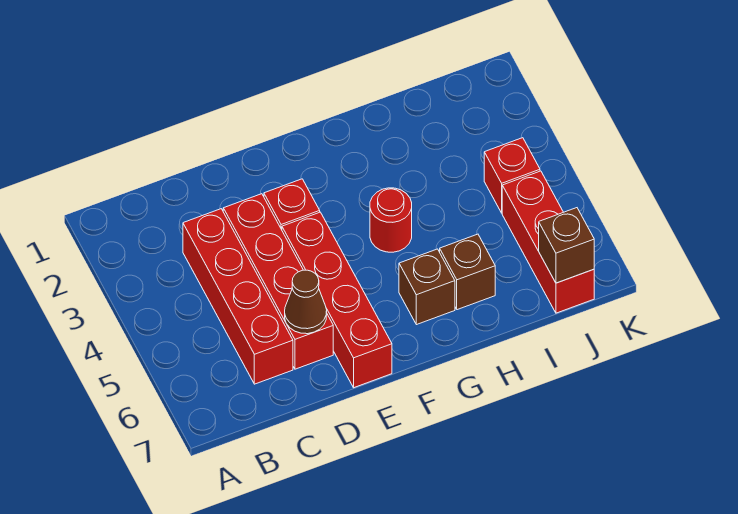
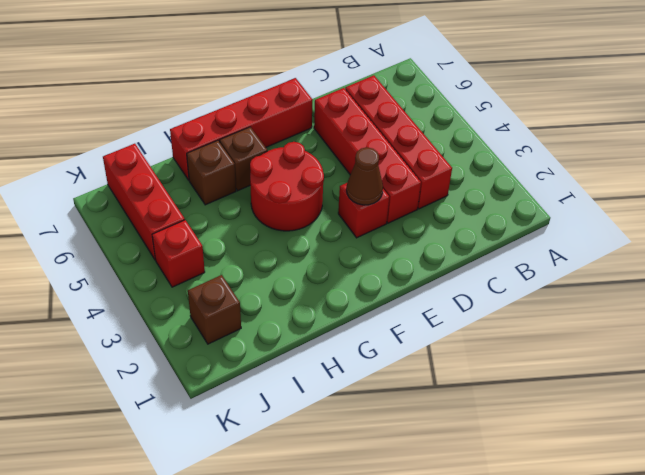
brown 1x1 cone [285,270,327,334] -> brown 1x1 cone moved to [347,147,383,205]
red 1x4 brick [282,212,392,388] -> red 1x4 brick turned to [170,78,312,180]
red 1x1 round brick [370,188,412,252] -> red 2x2 round brick [250,142,324,231]
brown 1x1 brick [539,208,594,283] -> brown 1x1 brick moved to [188,275,241,344]

